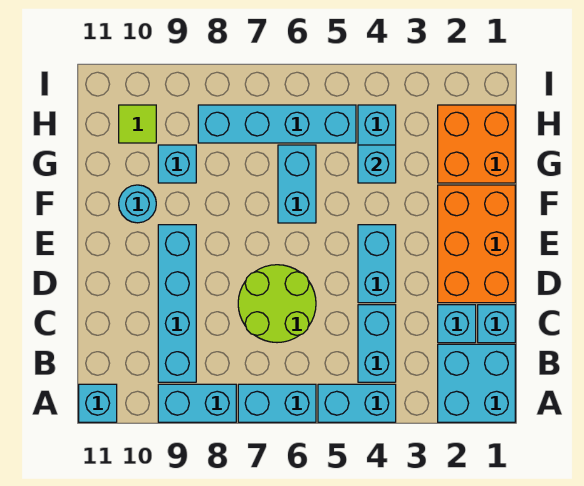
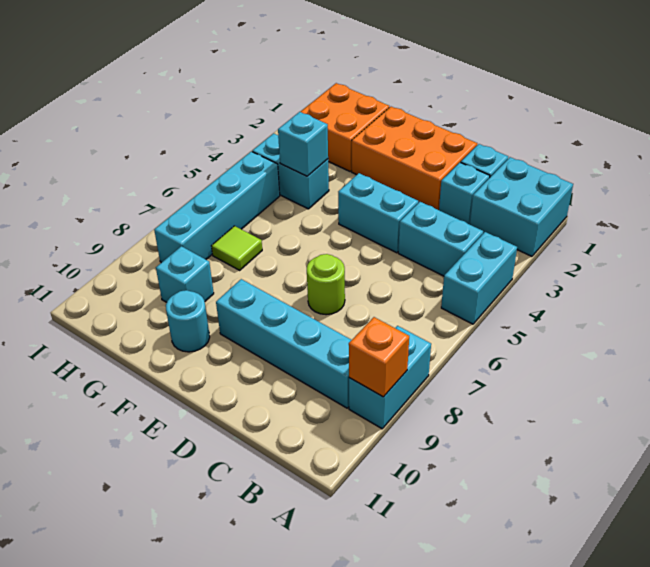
cyan 1x2 brick [238,384,316,422] -> none
none -> orange 1x1 brick [349,317,409,397]
cyan 1x1 brick [79,384,117,422] -> none
lime 2x2 round brick [238,265,316,343] -> lime 1x1 round brick [307,254,345,315]
cyan 1x2 brick [278,145,316,223] -> none
lime 1x1 tile [119,105,156,143] -> lime 1x1 tile moved to [212,226,262,270]

